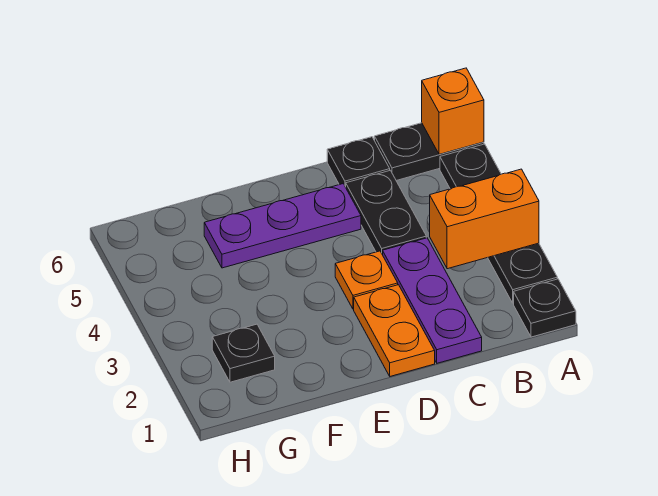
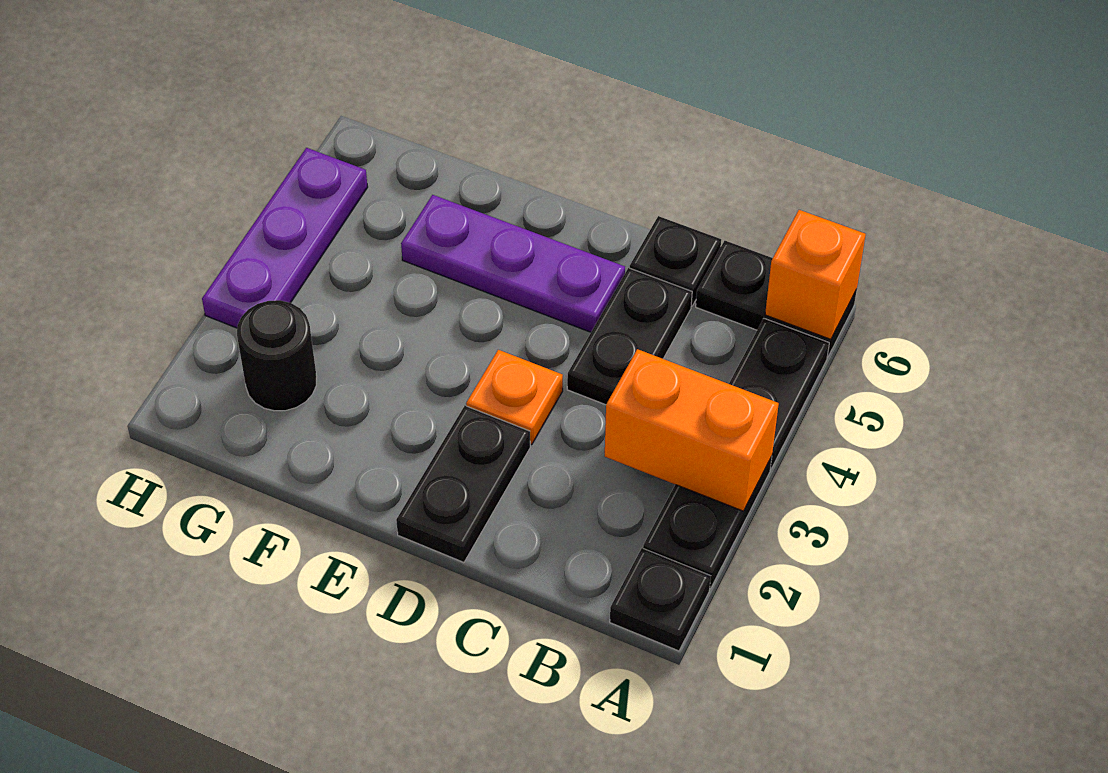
purple 1x3 plate [383,238,482,363] -> purple 1x3 plate moved to [202,148,368,328]
orange 1x2 plate [354,285,435,376] -> black 1x2 plate [396,406,530,562]
black 1x1 plate [212,324,275,382] -> black 1x1 round brick [237,300,317,411]

